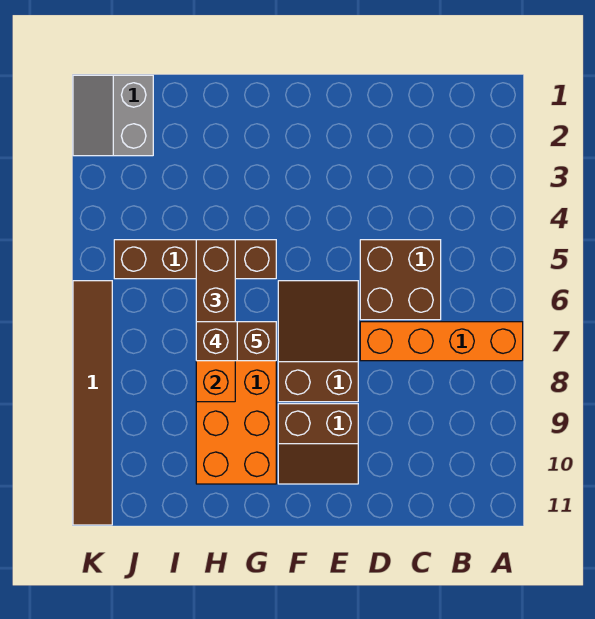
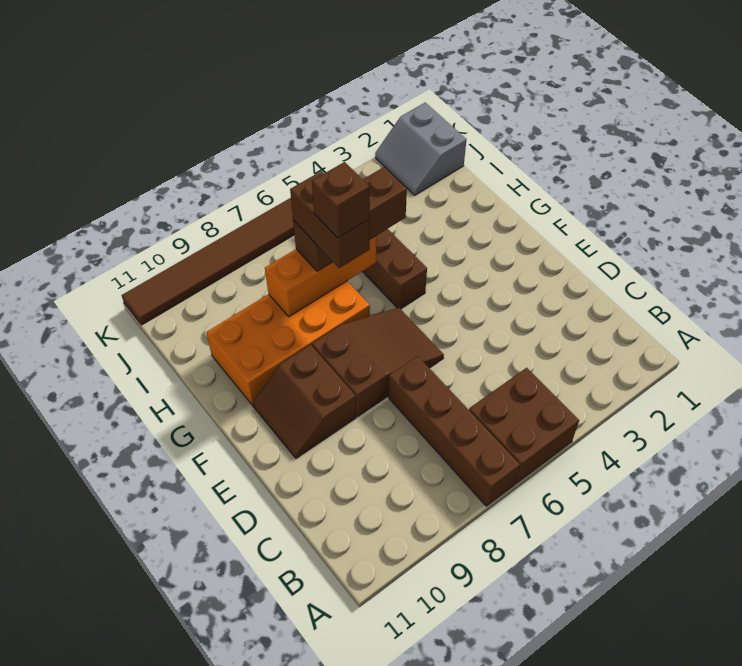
orange 1x4 brick [360,322,523,361] -> brown 1x4 brick [389,356,520,506]
brown 2x2 brick [360,240,441,320] -> brown 2x2 brick moved to [469,368,579,484]
grey 2x2 slope [73,75,153,156] -> grey 2x2 slope turned to [375,103,467,195]

